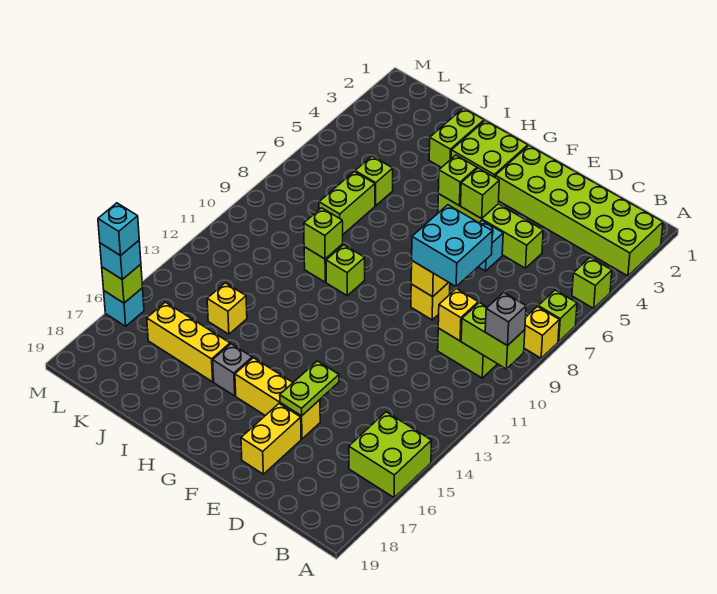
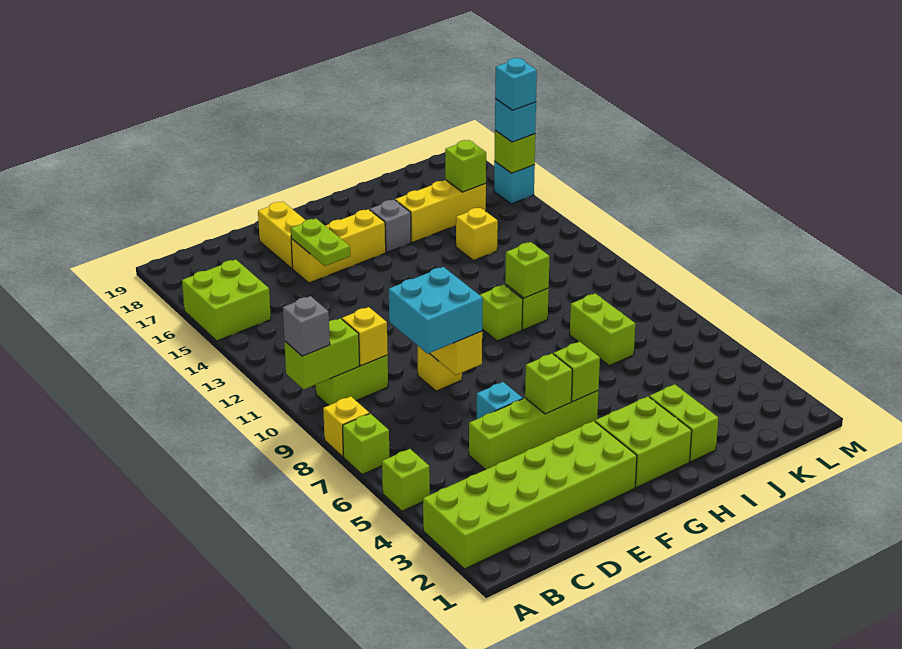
lime 1x1 brick [355,156,393,206] -> lime 1x1 brick moved to [445,140,486,192]

